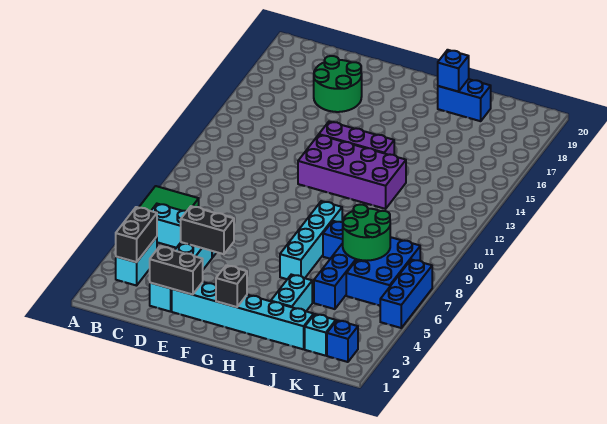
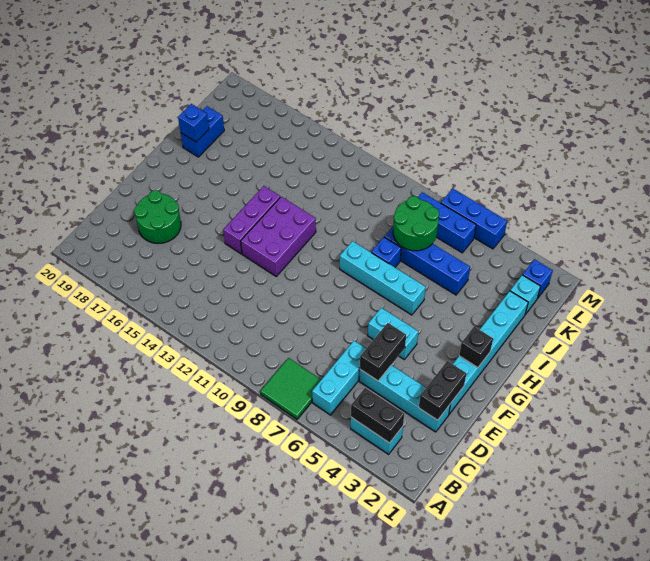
purple 2x4 brick [298,135,406,209] -> purple 2x3 brick [241,197,316,276]
cyan 1x2 brick [271,275,312,311] -> cyan 1x2 brick moved to [368,308,418,359]
blue 2x3 brick [346,237,420,306] -> blue 1x3 brick [418,192,476,253]

